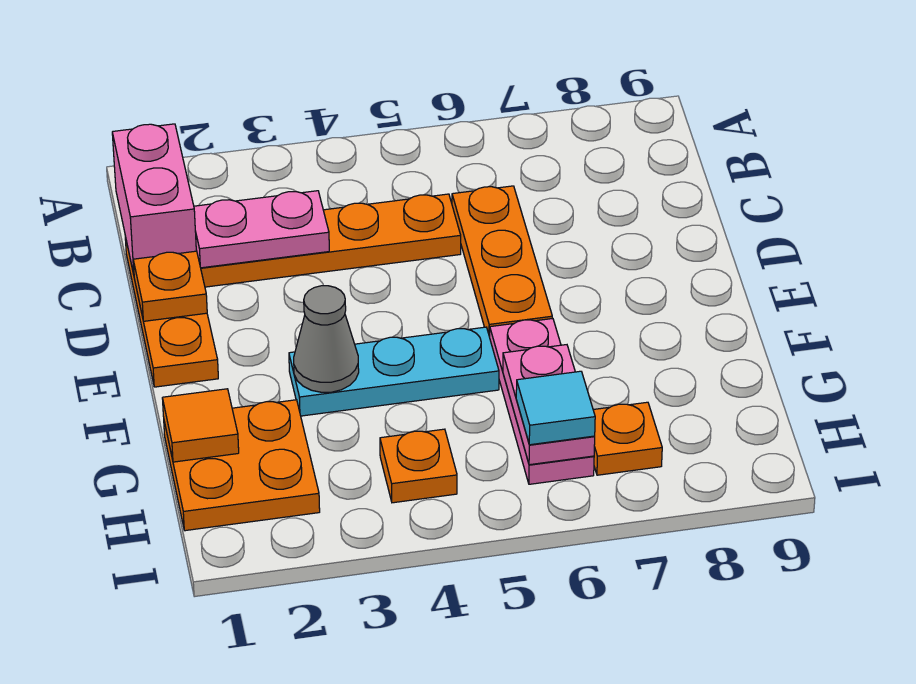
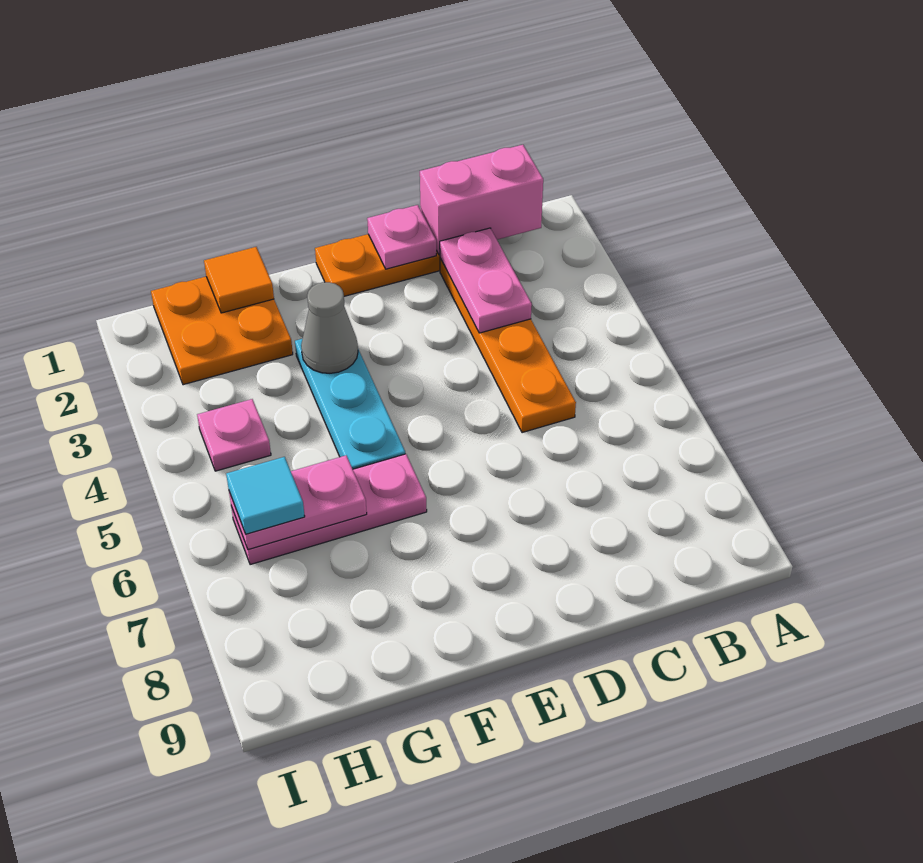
orange 1x3 plate [452,186,552,337] -> none
orange 1x1 plate [133,251,207,321] -> pink 1x1 plate [367,205,436,269]
orange 1x1 plate [380,429,457,503] -> pink 1x1 plate [197,399,271,471]
orange 1x1 plate [593,402,662,475] -> none

